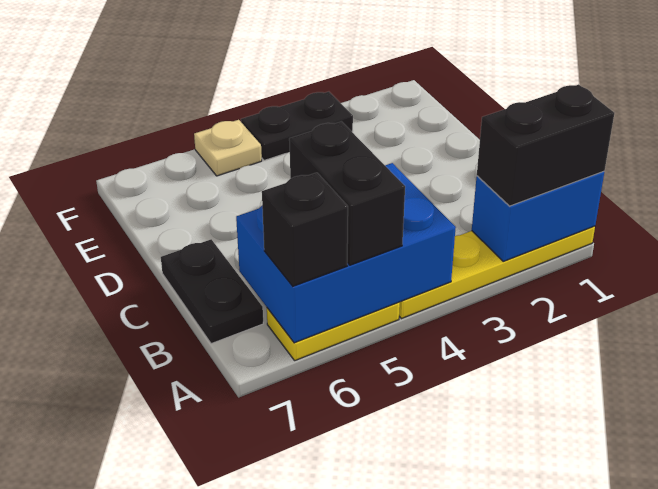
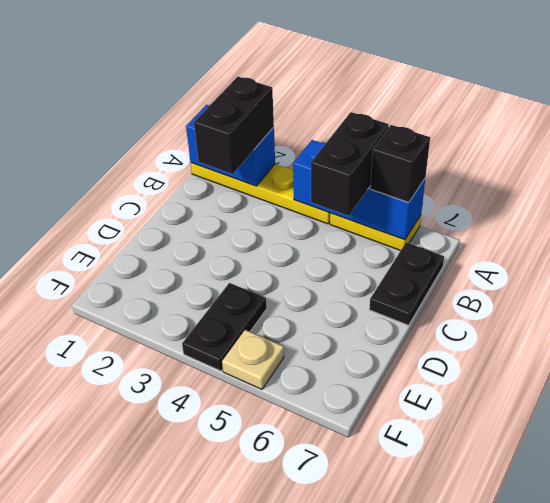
black 1x2 brick [477,85,614,206] -> black 1x2 brick turned to [194,77,274,174]
blue 2x3 brick [236,163,456,343] -> blue 1x3 brick [293,140,425,240]
black 1x2 plate [241,92,353,160] -> black 1x2 plate turned to [182,283,267,371]

